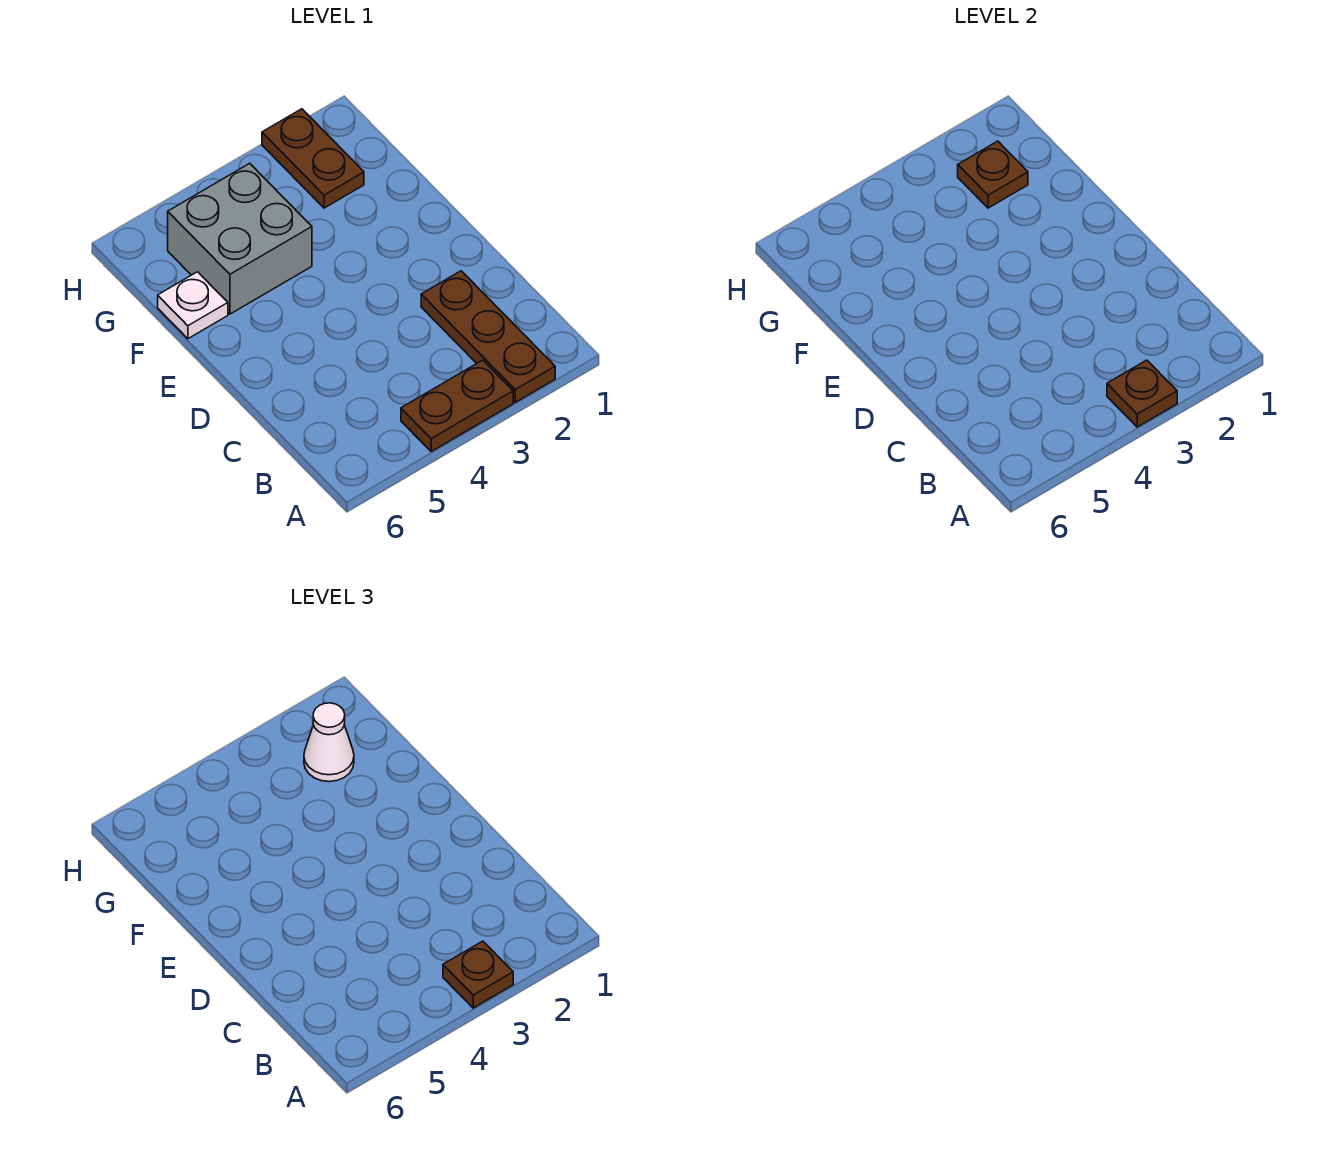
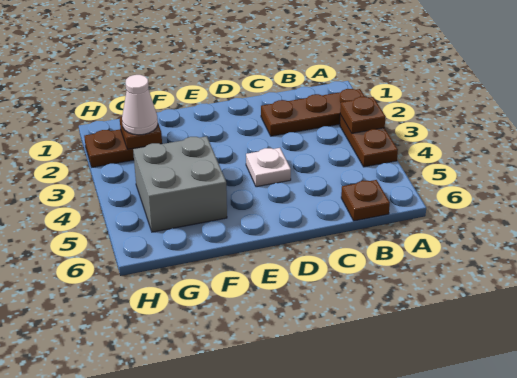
brown 1x1 plate [443,941,513,1008] -> brown 1x1 plate moved to [341,180,390,221]
white 1x1 plate [158,272,228,339] -> white 1x1 plate moved to [246,148,291,187]

